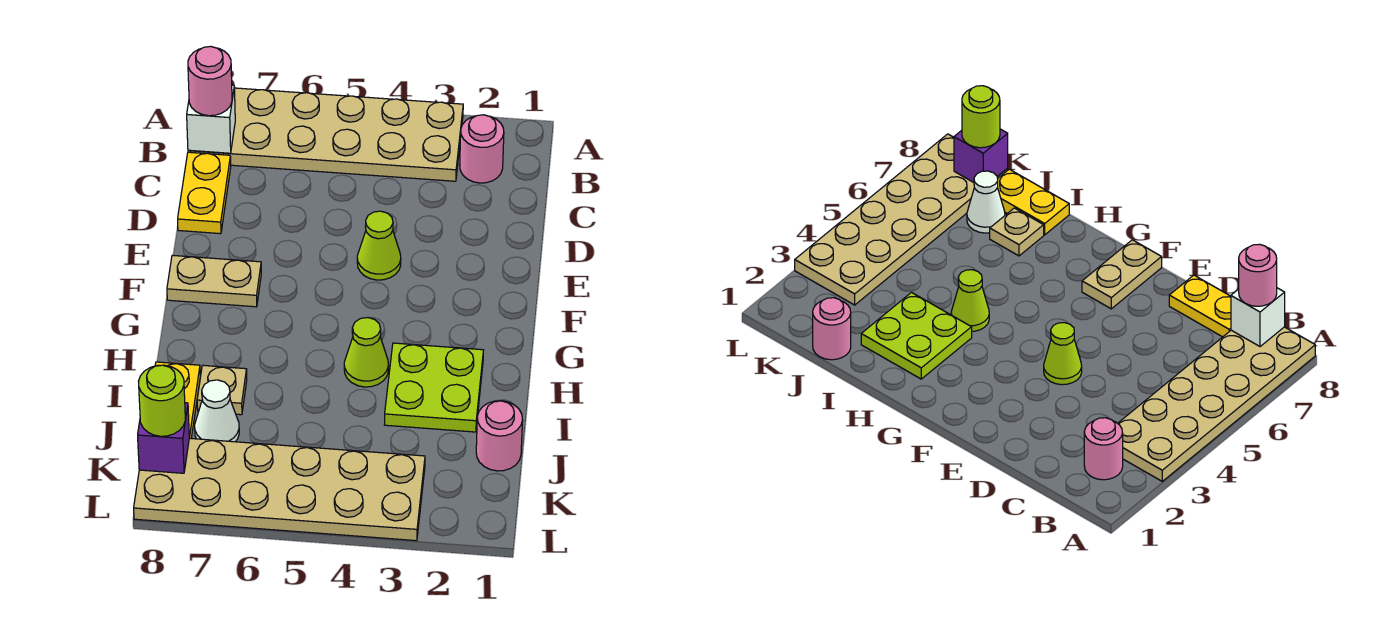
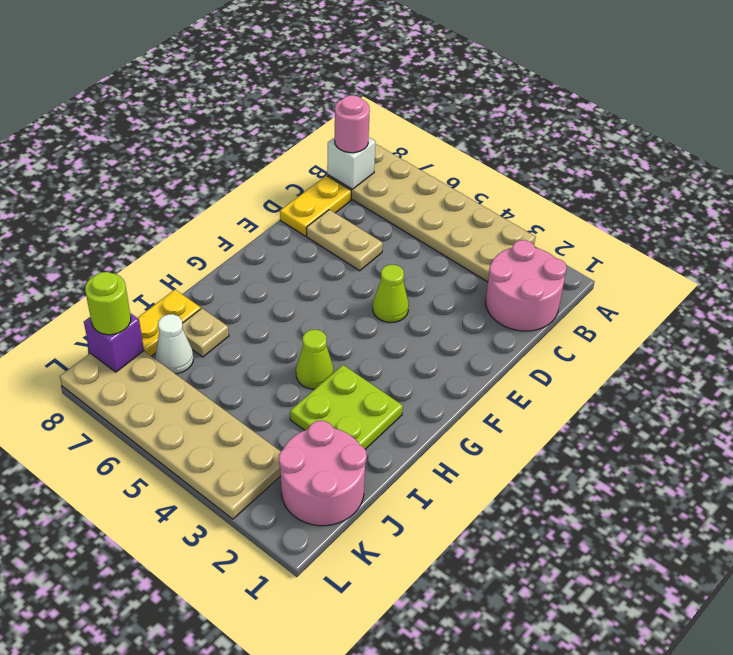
pink 1x1 round brick [460,115,504,183] -> pink 2x2 round brick [486,240,567,331]
tan 1x2 plate [167,255,261,307] -> tan 1x2 plate moved to [306,210,383,271]
pink 1x1 round brick [476,401,523,471] -> pink 2x2 round brick [279,421,367,526]

